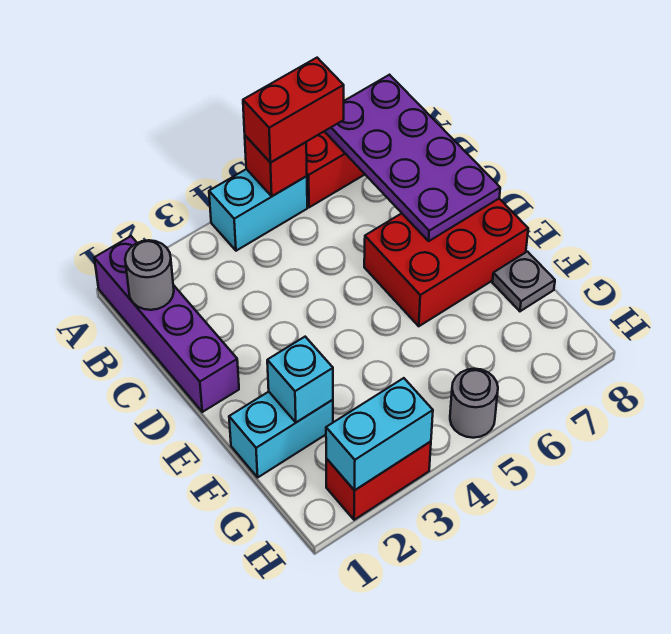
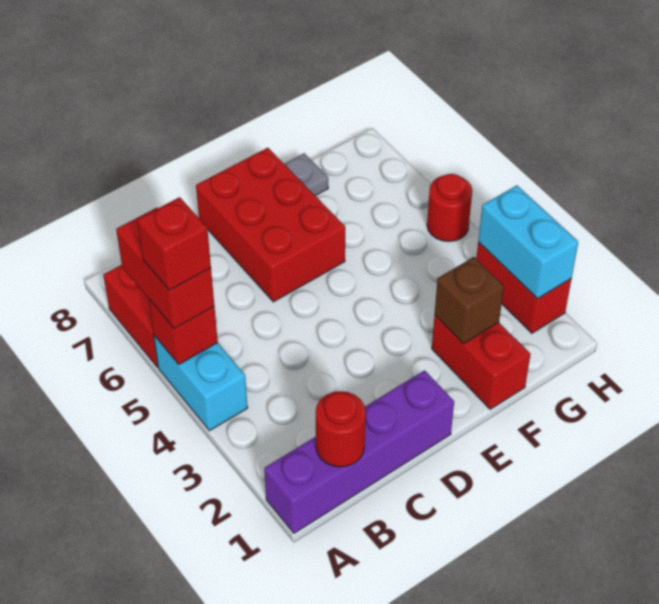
none -> red 1x1 brick [137,197,211,290]
purple 2x4 plate [325,75,500,241] -> none
grey 1x1 round brick [125,240,174,310] -> red 1x1 round brick [316,391,366,467]
cyan 1x2 brick [229,392,333,477] -> red 1x2 brick [432,315,531,409]
cyan 1x1 brick [267,337,333,422] -> brown 1x1 brick [435,257,504,344]
grey 1x1 round brick [450,369,498,438] -> red 1x1 round brick [427,174,472,242]

